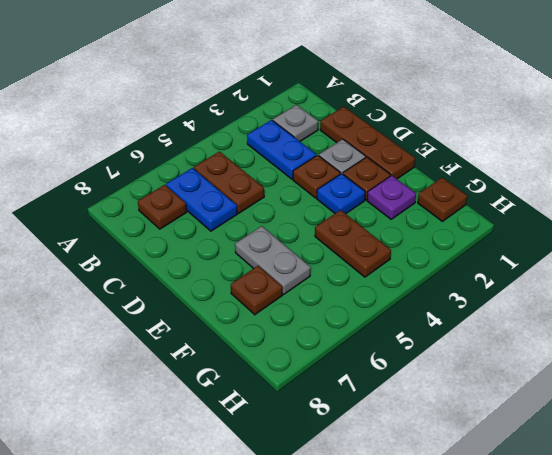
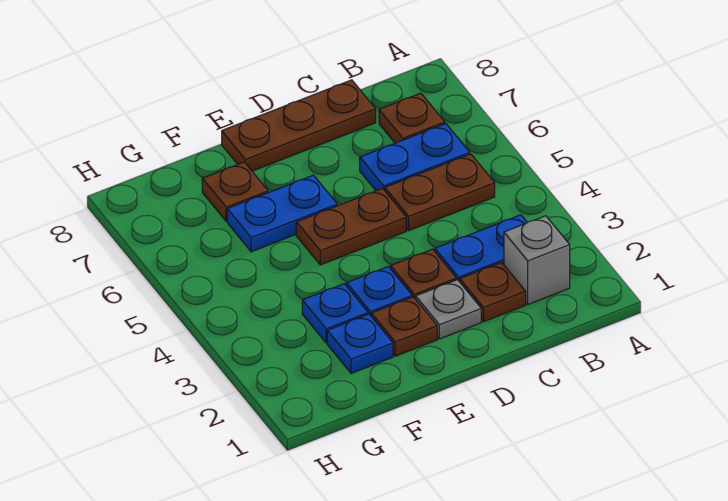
grey 1x1 plate [273,105,318,141] -> grey 1x1 brick [504,216,570,304]
brown 1x3 plate [320,107,415,179] -> brown 1x3 plate moved to [222,80,376,171]
grey 1x2 plate [235,226,311,294] -> blue 1x2 plate [227,175,337,252]
purple 1x1 plate [367,176,416,219] -> blue 1x1 plate [327,314,393,373]
none -> blue 1x1 plate [302,284,368,343]
brown 1x2 plate [315,210,391,277] -> brown 1x2 plate moved to [296,188,406,265]
brown 1x1 plate [418,178,467,221] -> brown 1x1 plate moved to [460,262,526,322]

